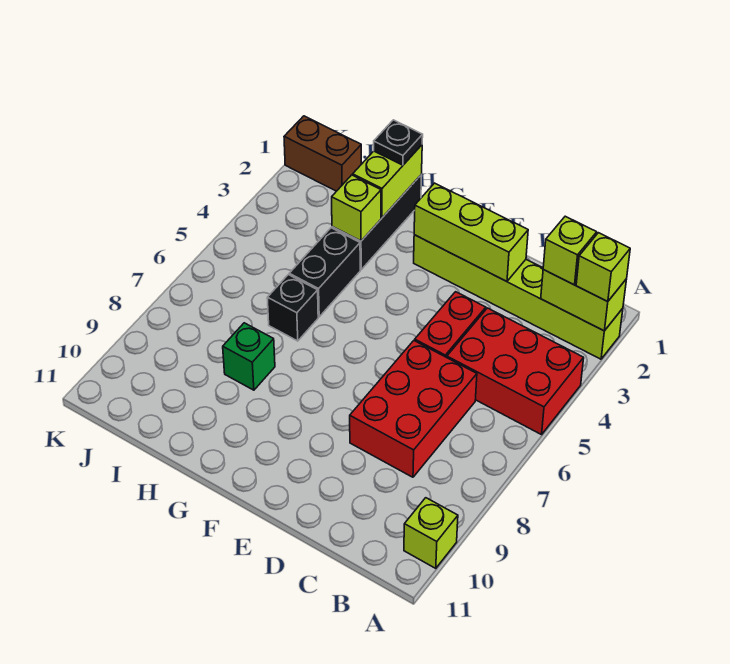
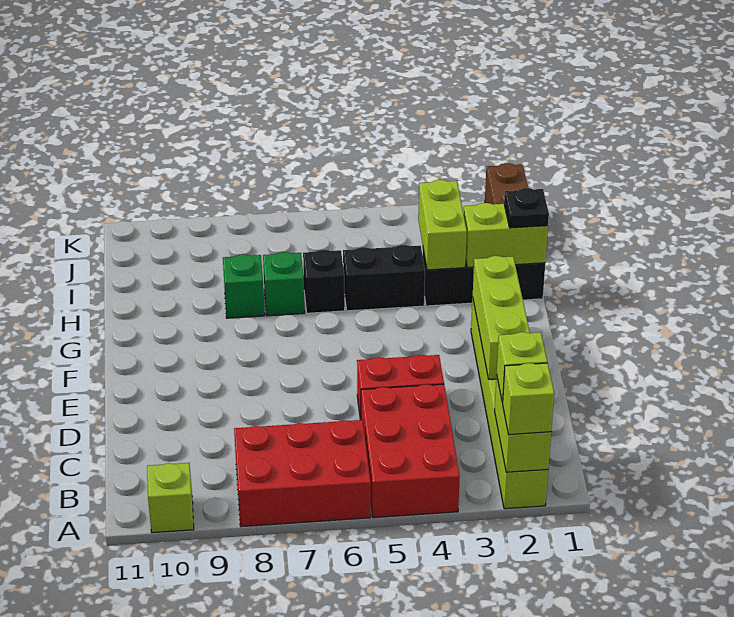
red 2x3 brick [350,341,477,477] -> red 2x3 brick moved to [234,420,371,527]
lime 1x1 brick [332,175,381,241] -> lime 1x2 brick [418,180,467,270]
none -> green 1x1 brick [263,252,305,316]

